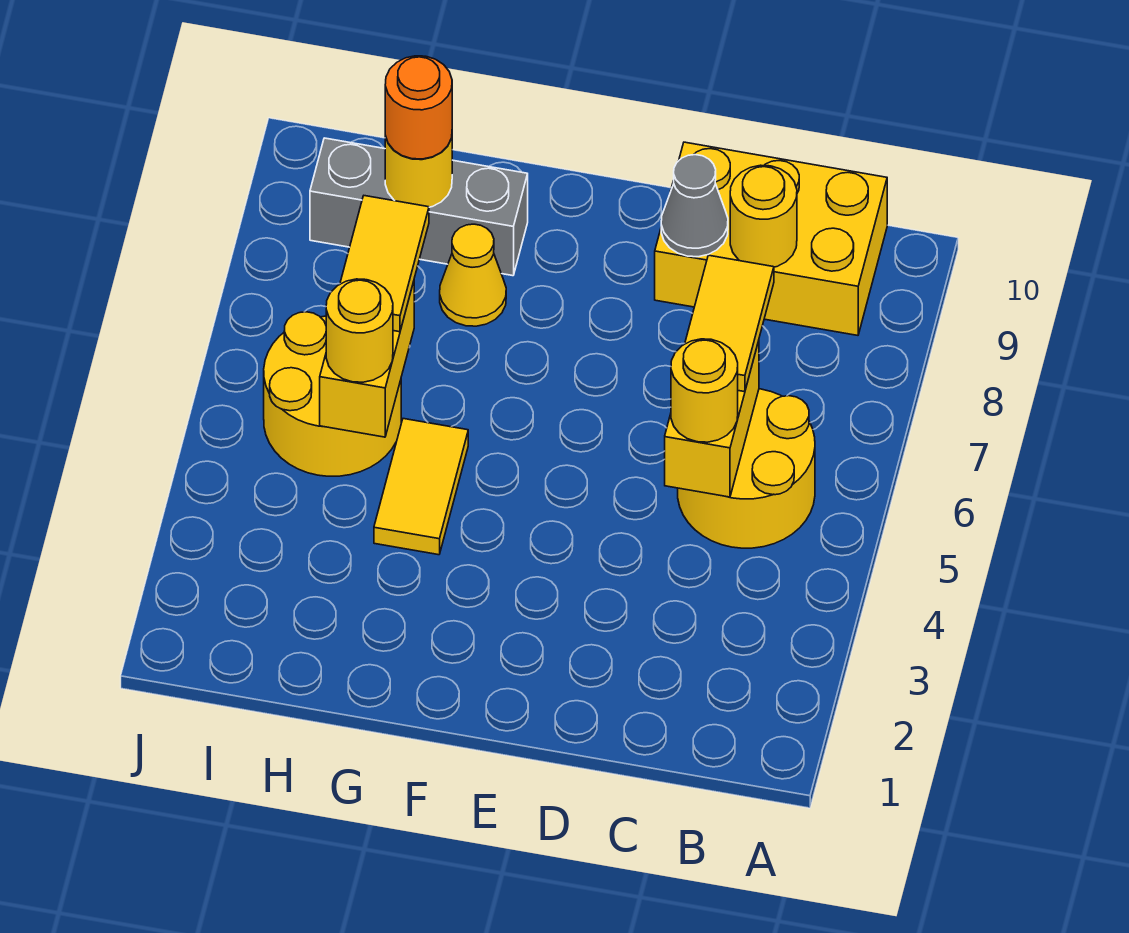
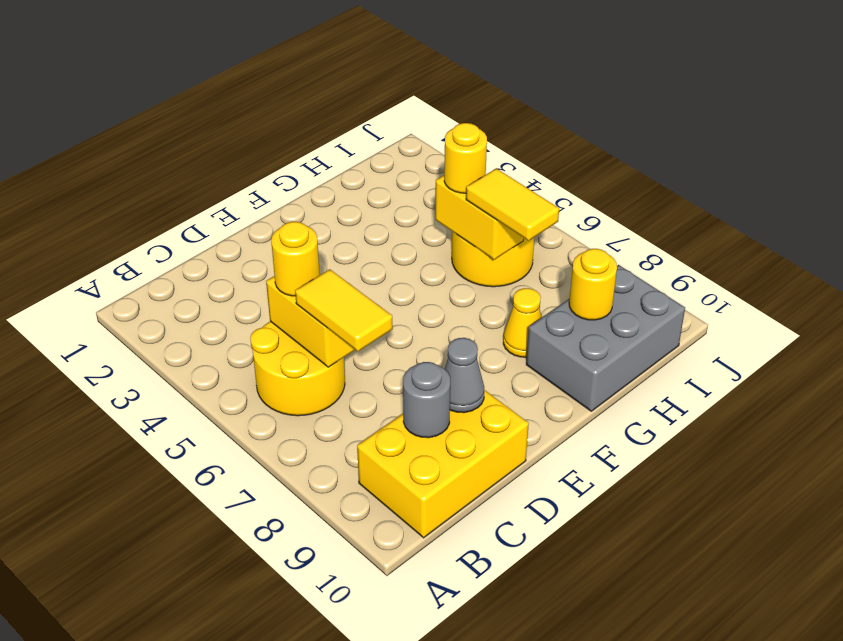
yellow 1x1 round brick [730,165,797,267] -> grey 1x1 round brick [403,362,450,438]
yellow 1x2 tile [374,419,468,555] -> none
grey 1x3 brick [310,138,528,276] -> grey 2x3 brick [526,265,685,411]
orange 1x1 round brick [385,56,452,159] -> none

